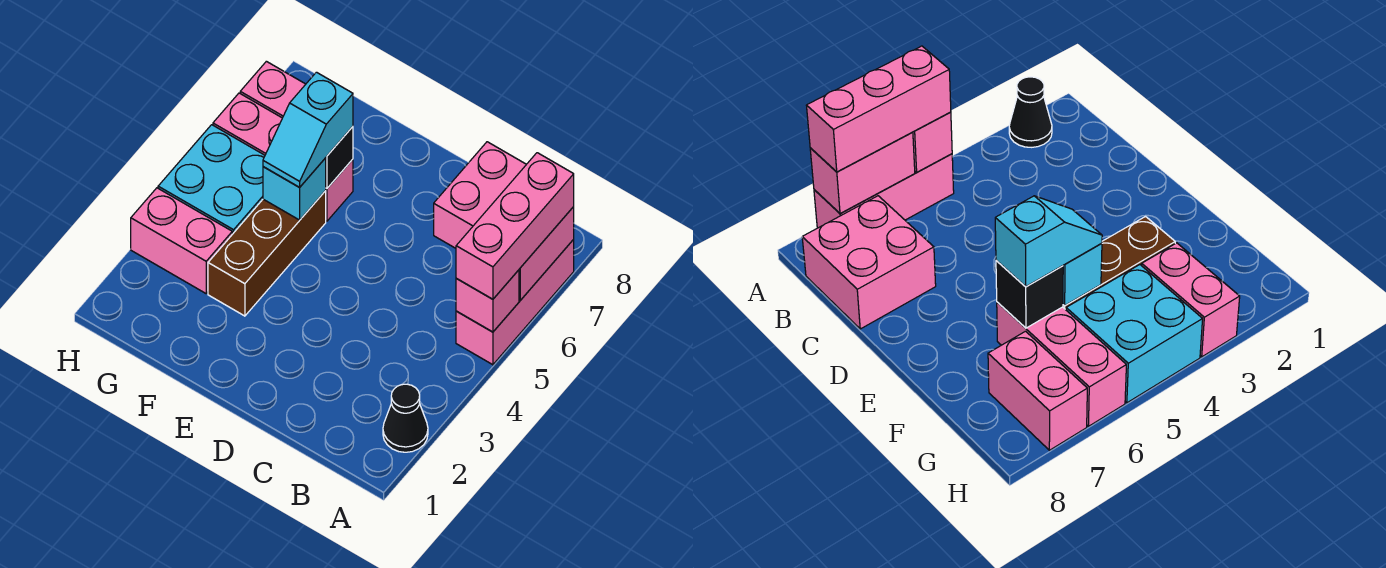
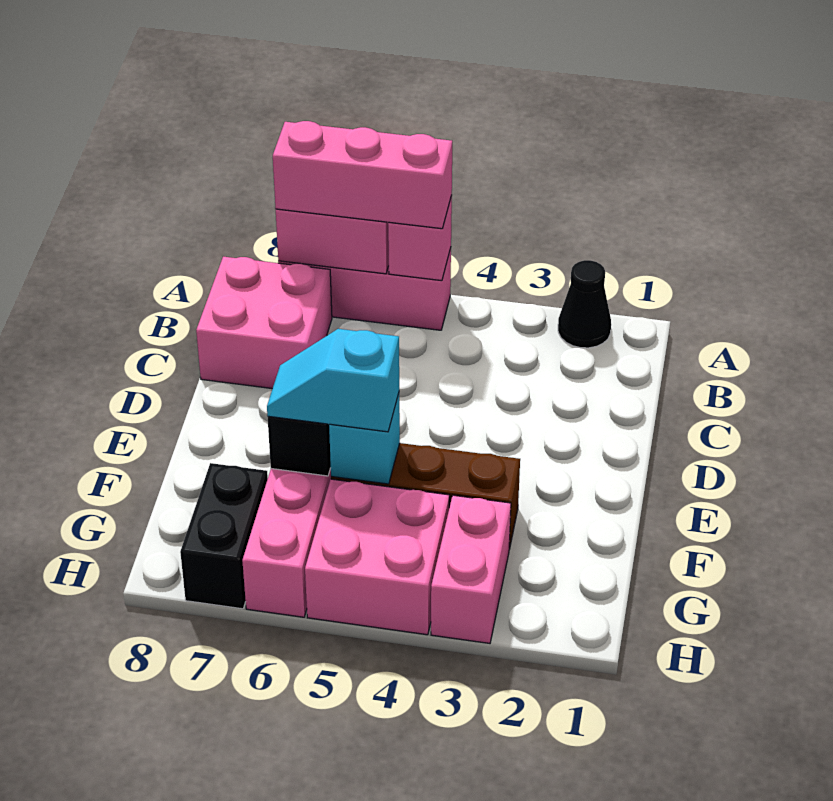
cyan 1x2 slope [263,72,353,187] -> cyan 1x2 slope turned to [267,329,399,432]
cyan 2x2 brick [158,125,265,234] -> pink 2x2 brick [305,479,449,635]
pink 1x2 brick [240,61,306,118] -> black 1x2 brick [180,463,268,609]

